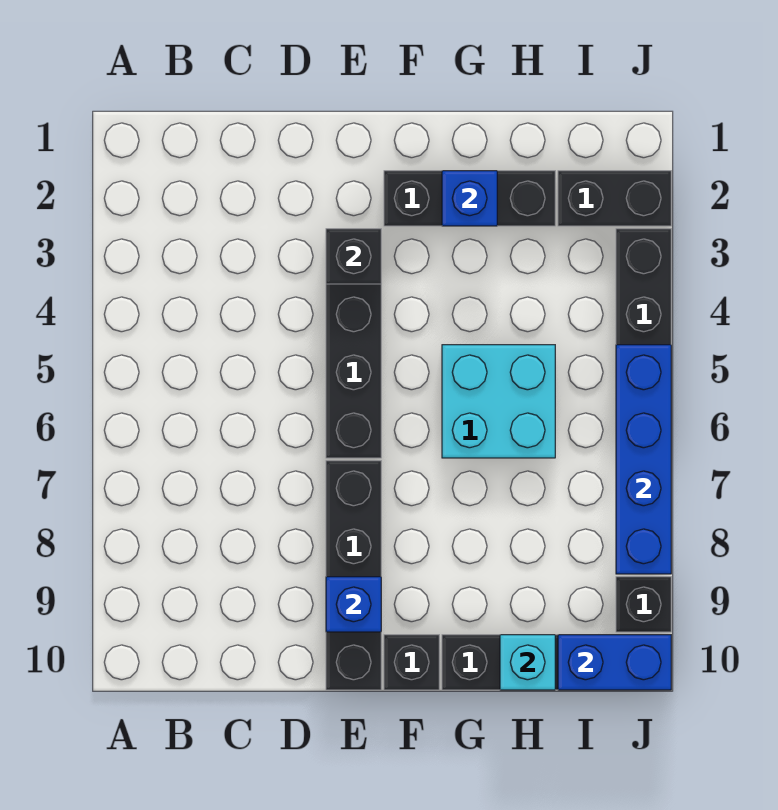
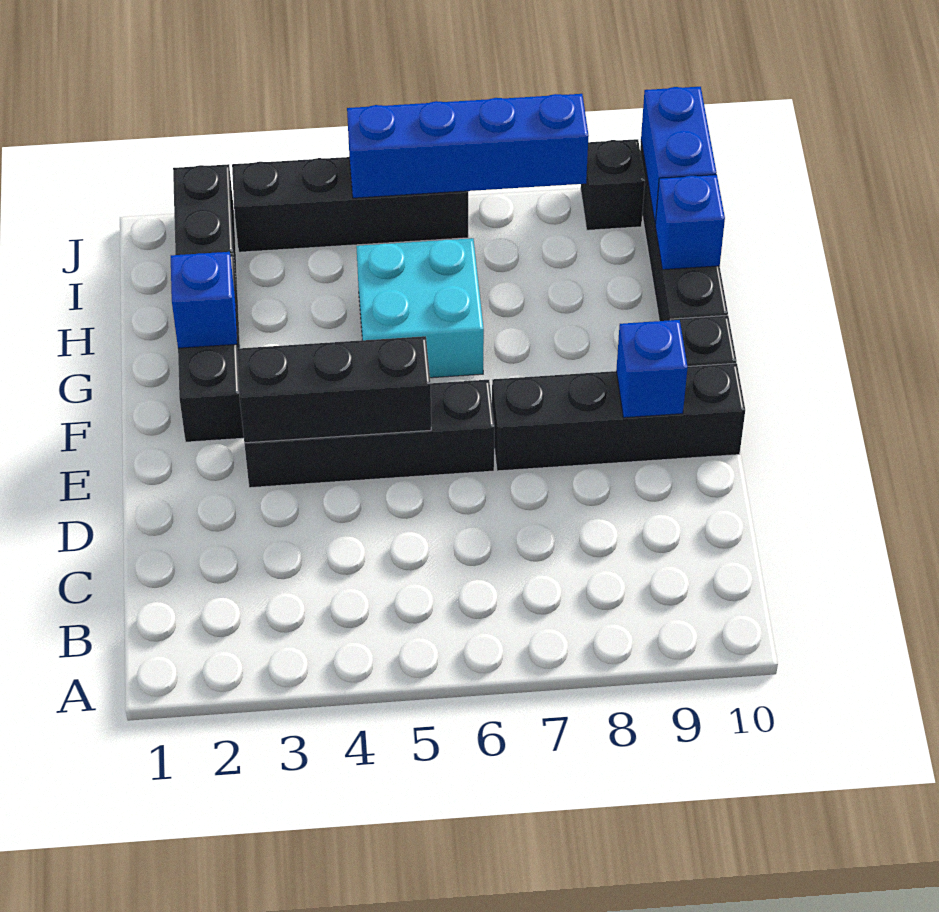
black 1x1 brick [326,229,381,284] -> black 1x3 brick [237,336,431,443]
cyan 1x1 brick [500,635,555,690] -> blue 1x1 brick [655,175,725,270]

